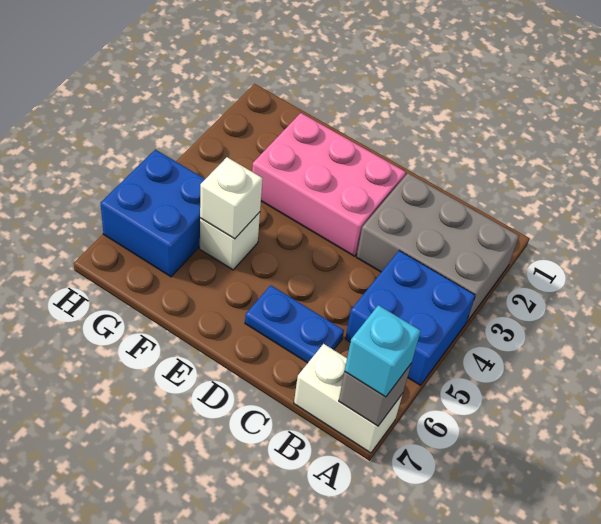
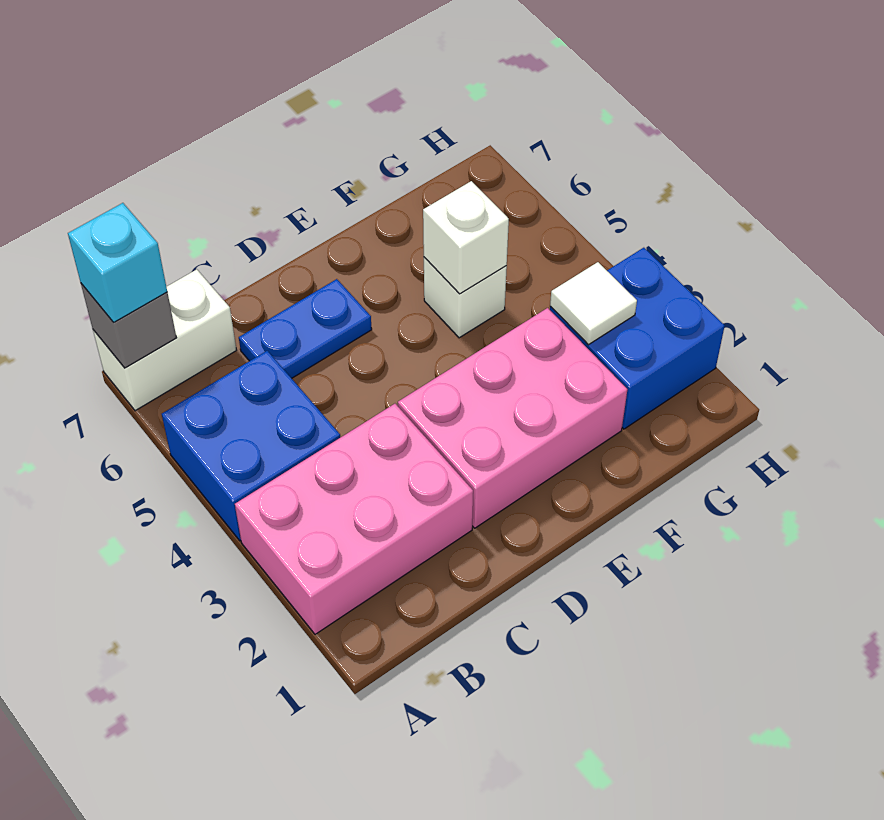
grey 2x3 brick [356,173,519,323] -> pink 2x3 brick [235,404,473,634]
none -> white 1x1 tile [550,262,637,345]
blue 2x2 brick [101,150,205,277] -> blue 2x2 brick moved to [550,248,725,429]

